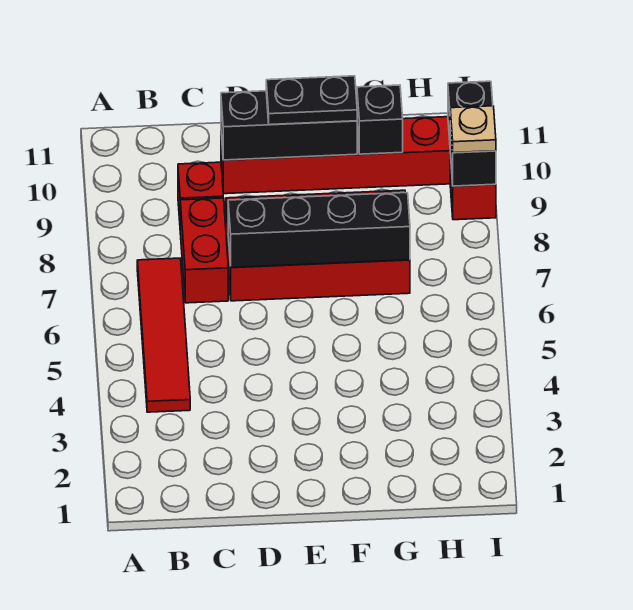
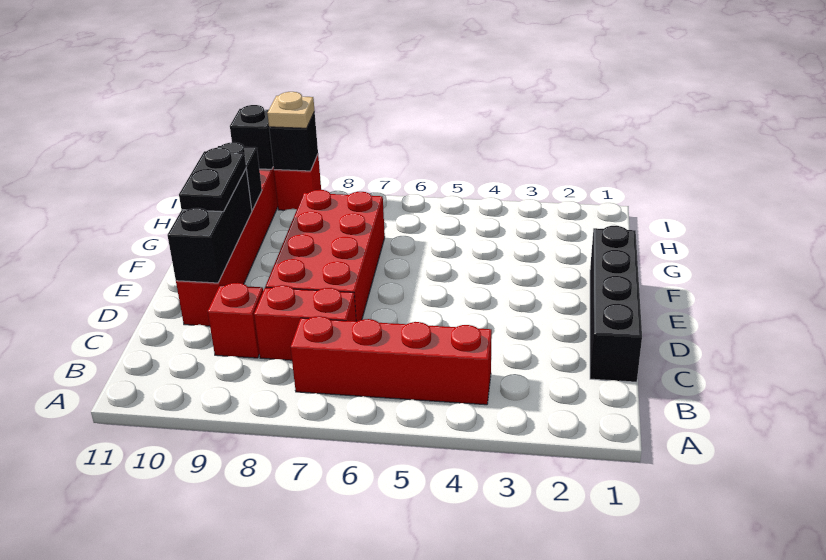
red 1x4 tile [137,258,190,412] -> red 1x4 brick [291,316,492,405]
black 1x4 brick [228,193,410,267] -> black 1x4 brick moved to [590,226,642,382]

